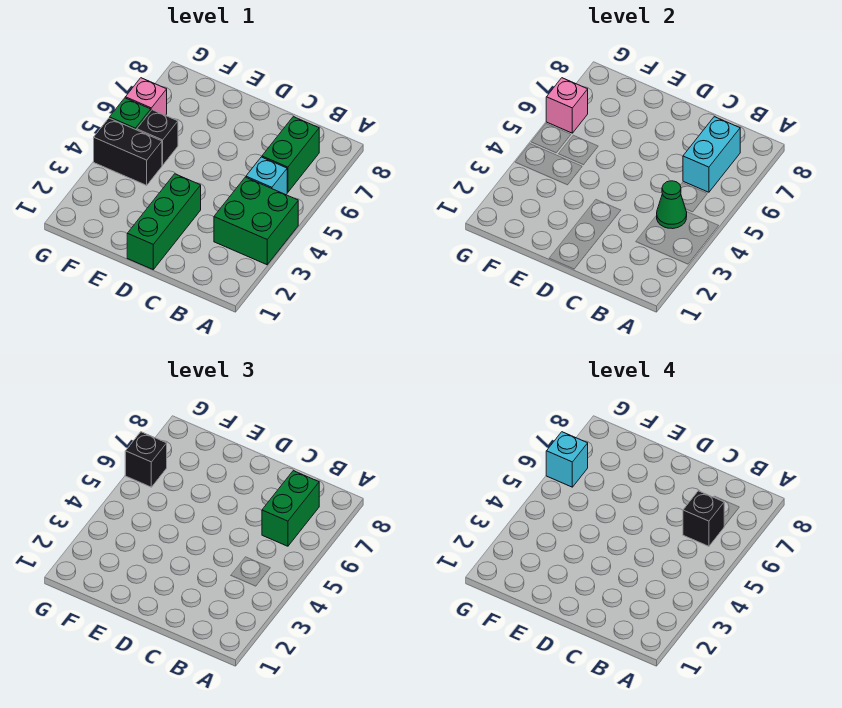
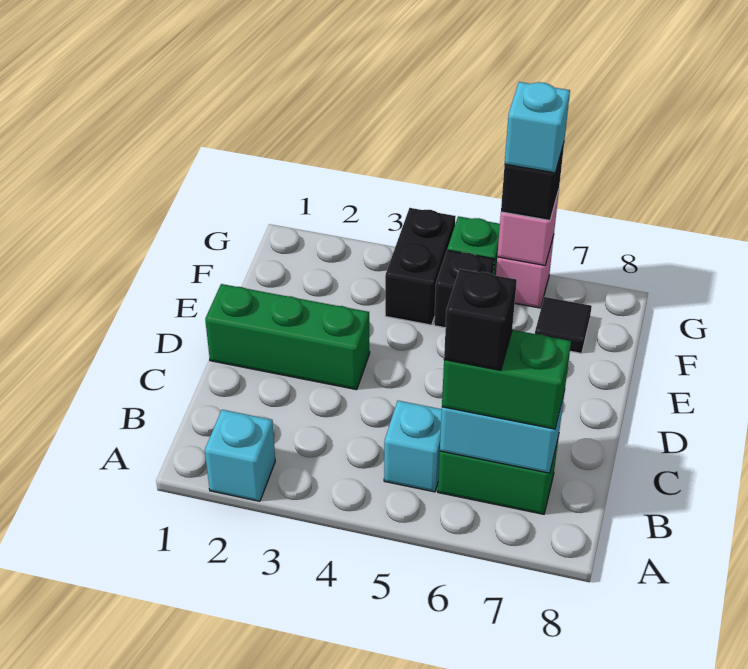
none -> cyan 1x1 brick [205,410,275,501]
green 2x2 brick [214,177,298,265] -> none
green 1x1 cone [657,181,687,229] -> none
none -> black 1x1 tile [535,297,592,353]

